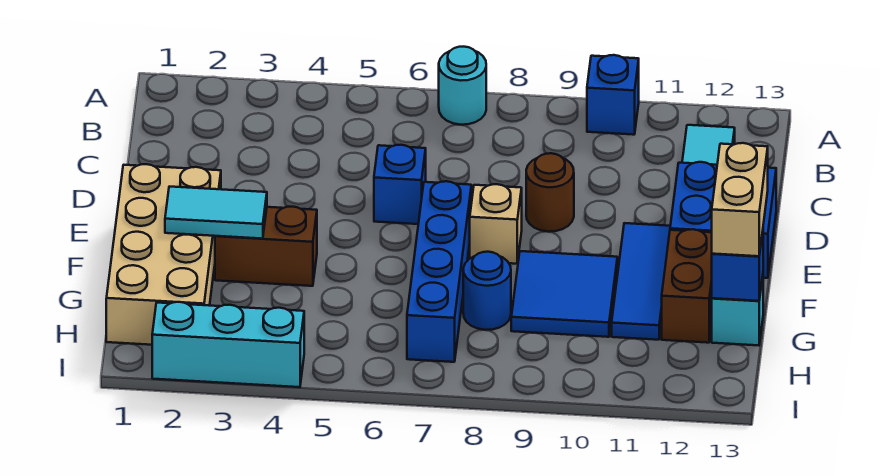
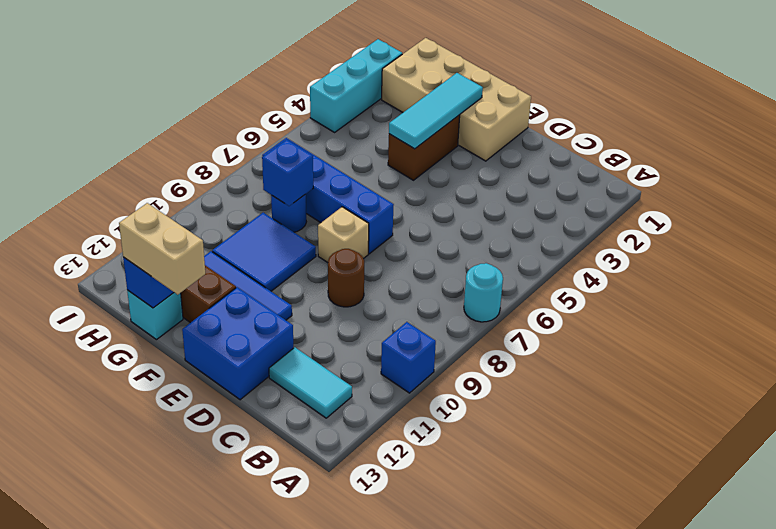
blue 1x1 brick [374,145,426,224] -> blue 1x1 brick moved to [262,140,313,206]
cyan 1x2 tile [165,187,267,239] -> cyan 1x3 tile [389,73,483,149]

